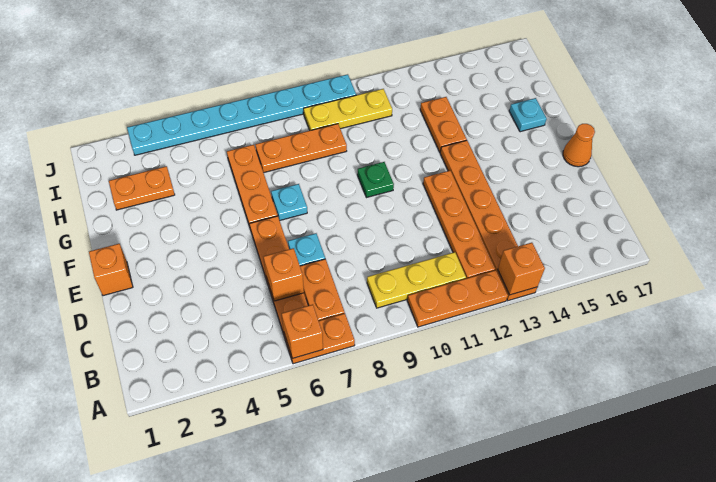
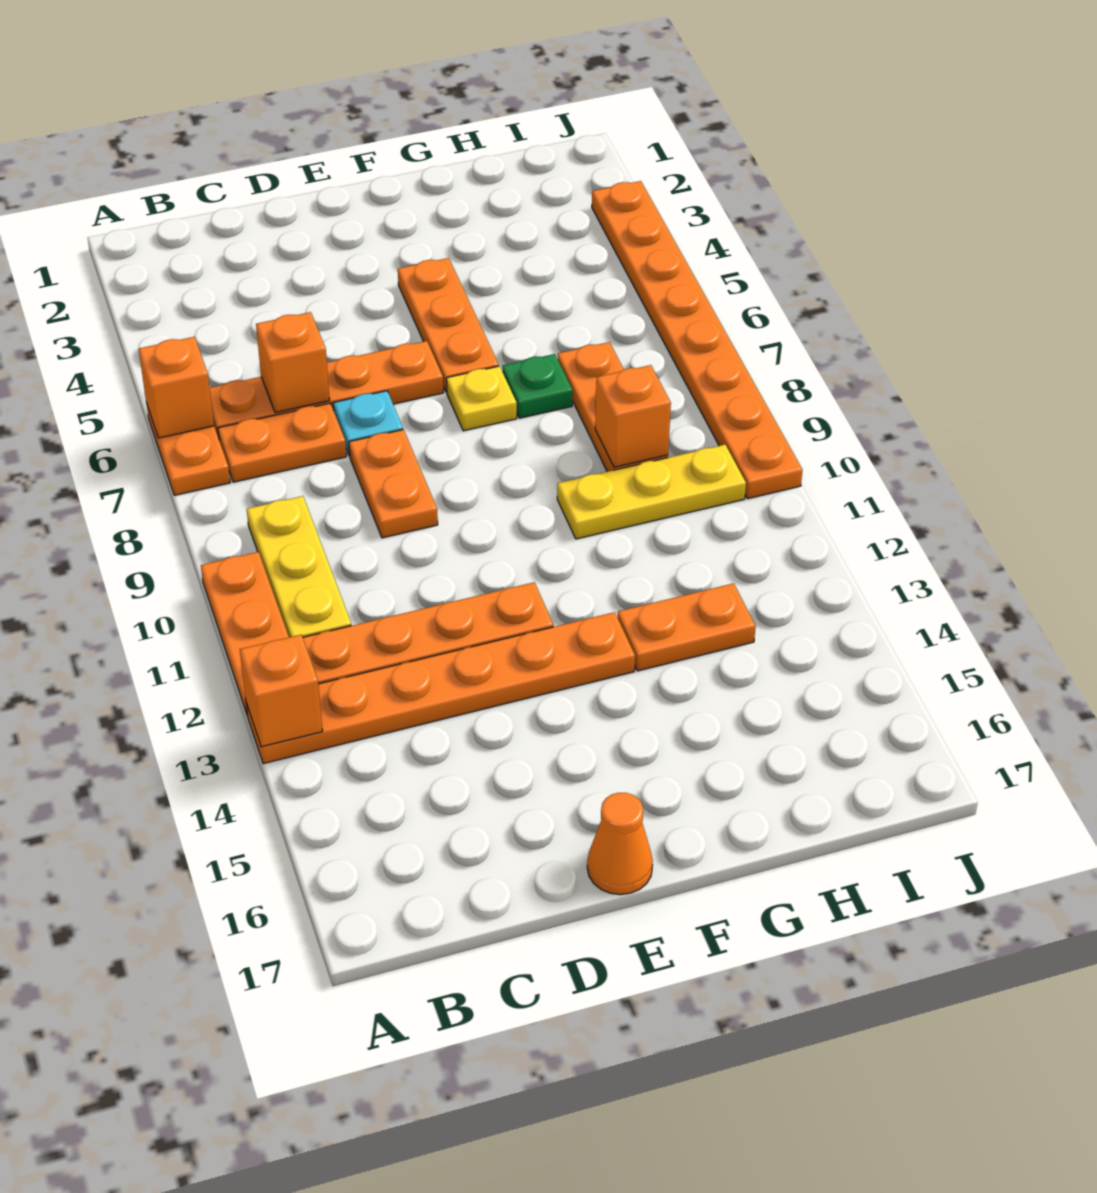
orange 1x1 brick [89,244,133,296] -> orange 1x1 brick moved to [595,365,671,467]
orange 1x3 plate [227,145,278,226] -> orange 1x3 plate turned to [398,258,499,392]
cyan 1x1 plate [271,184,307,220] -> yellow 1x1 plate [446,366,517,431]
green 1x1 plate [357,162,394,198] -> green 1x1 plate moved to [502,354,573,418]
cyan 1x1 plate [509,98,547,132] -> none
orange 1x2 plate [109,166,175,210] -> orange 1x2 plate moved to [349,430,438,538]
yellow 1x3 plate [304,89,392,130] -> yellow 1x3 plate turned to [557,445,746,539]
cyan 1x8 plate [127,74,356,155] -> orange 1x8 plate [592,181,802,499]

